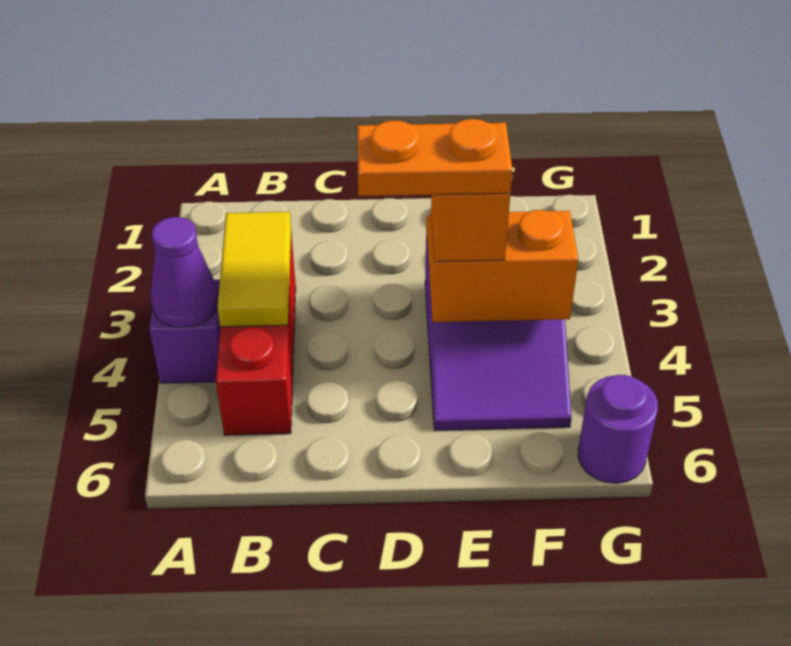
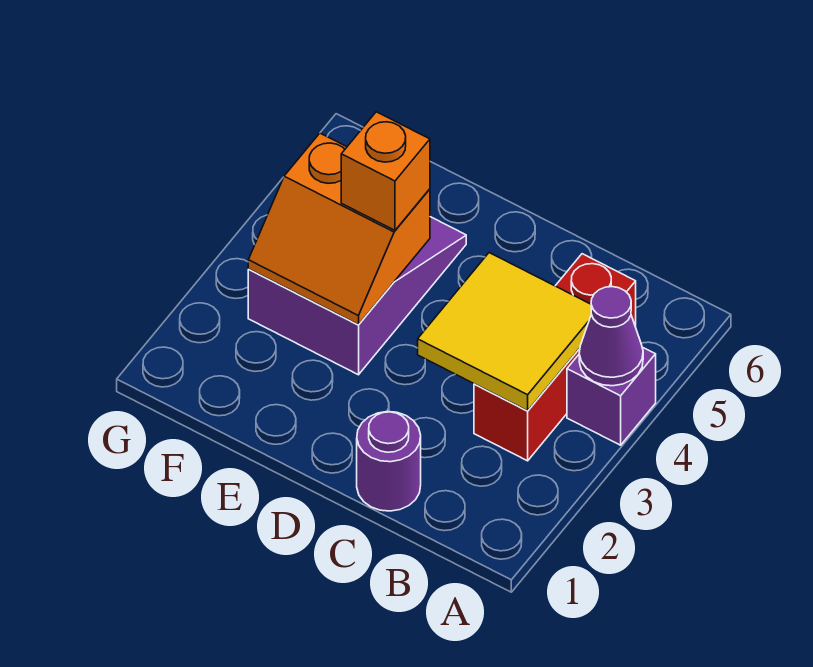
yellow 1x2 tile [218,212,291,327] -> yellow 2x2 tile [418,253,591,411]
orange 1x2 plate [357,119,513,196] -> none
purple 1x1 round brick [578,375,658,483] -> purple 1x1 round brick moved to [357,412,421,511]

